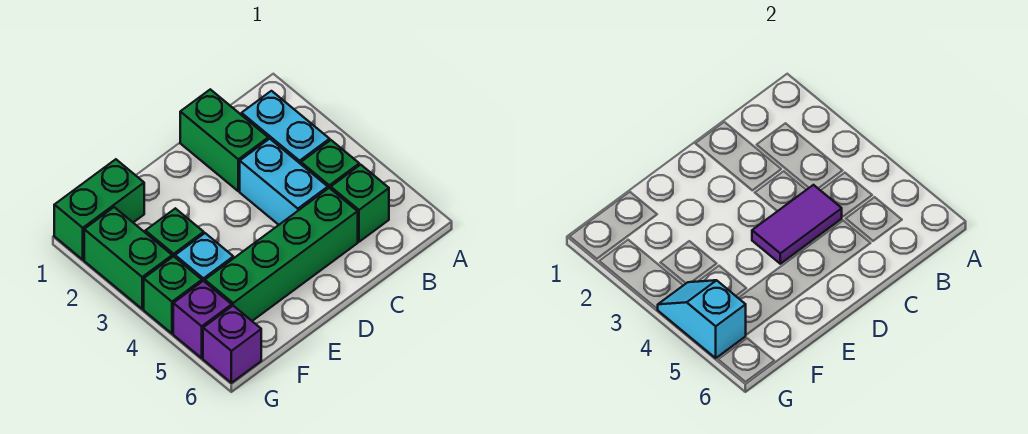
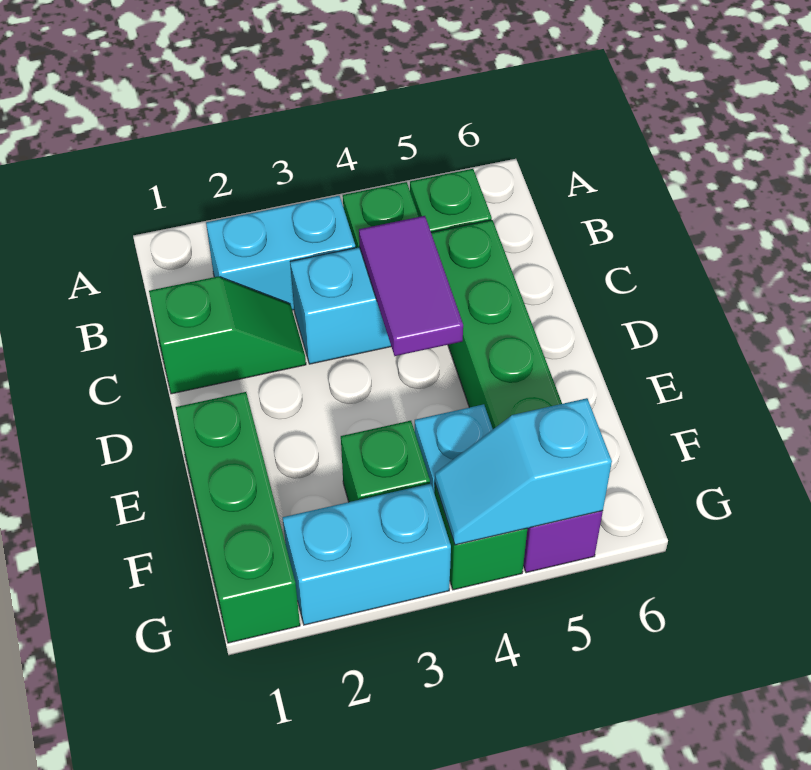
green 1x2 brick [180,89,268,191] -> green 1x2 slope [149,277,306,394]
green 1x2 brick [54,159,144,260] -> green 1x3 brick [176,392,300,643]
green 1x2 brick [84,207,172,309] -> cyan 1x2 brick [283,484,451,625]
purple 1x1 brick [203,306,261,383] -> none

